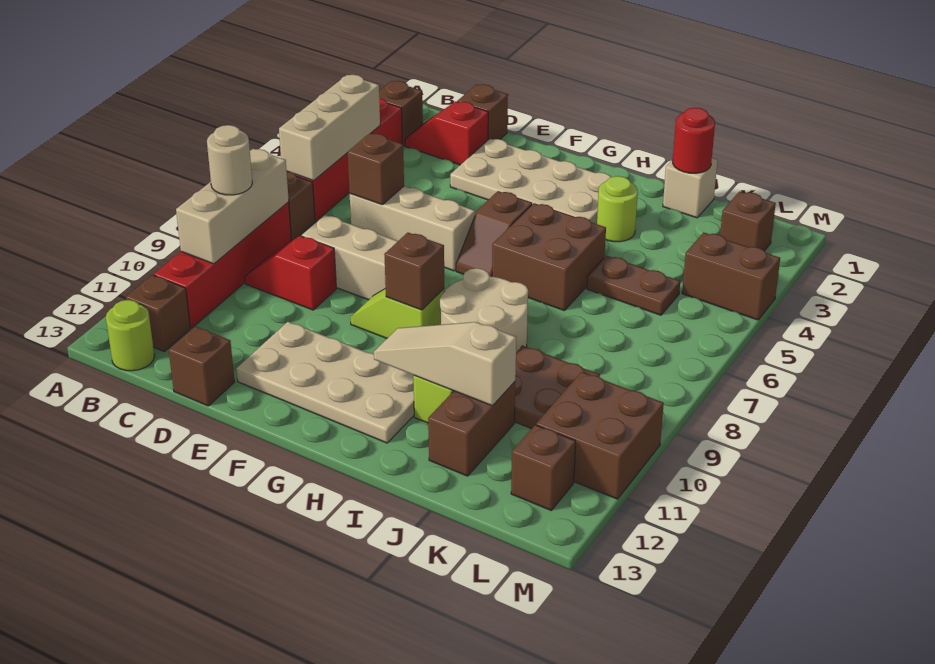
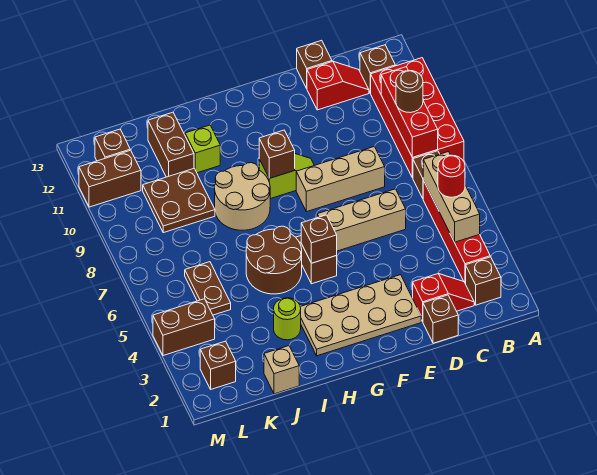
red 1x4 brick [154,202,291,328] -> red 2x4 brick [371,58,464,178]
tan 1x3 brick [176,149,289,264] -> red 1x3 brick [381,67,438,158]
tan 1x1 round brick [207,125,252,195] -> brown 1x1 round brick [396,71,423,113]
lime 1x1 round brick [106,300,154,371] -> none
red 1x2 slope [245,236,336,310] -> red 1x2 slope moved to [307,62,369,110]
brown 1x1 brick [348,133,404,205] -> brown 1x1 brick moved to [301,215,337,263]
tan 2x4 plate [236,322,414,443] -> none
brown 2x2 brick [492,203,606,310] -> brown 2x2 round brick [246,226,302,294]
tan 1x3 slope [374,322,516,406] -> none
red 1x1 round brick [673,108,715,173] -> red 1x1 round brick moved to [438,155,465,197]
brown 1x2 plate [587,256,680,315] -> brown 1x2 plate turned to [185,262,231,315]
brown 2x2 brick [536,372,664,499] -> brown 1x2 brick [79,150,141,207]

